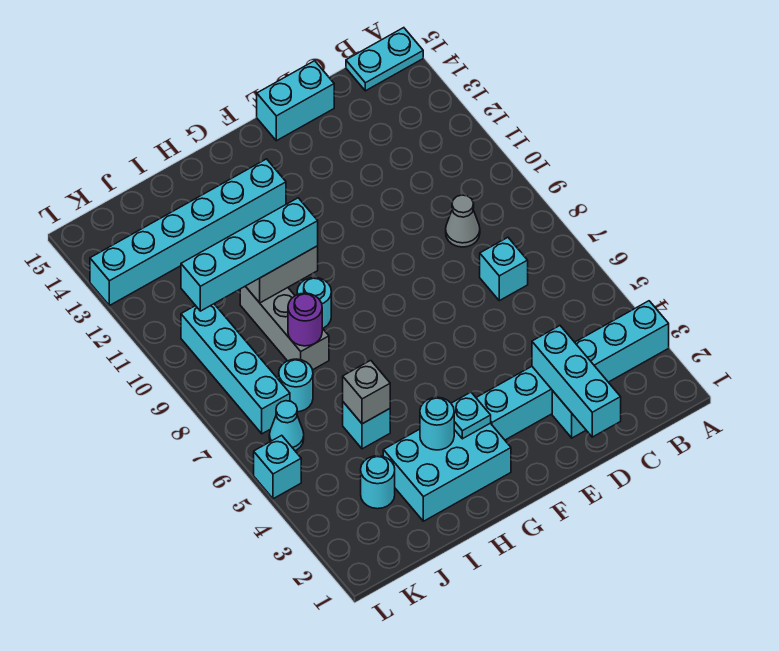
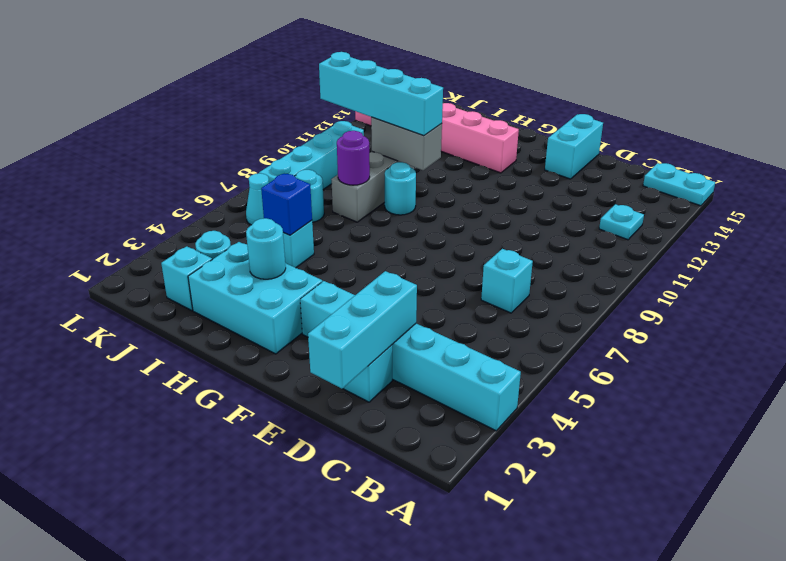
grey 1x1 cone [446,195,480,247] -> none
cyan 1x2 brick [257,61,334,141] -> cyan 1x2 brick turned to [545,114,603,179]
cyan 1x1 plate [451,392,491,439] -> cyan 1x1 plate moved to [599,204,644,240]
cyan 1x6 brick [90,159,286,306] -> pink 1x6 brick [355,103,519,173]
grey 1x1 brick [343,360,390,424] -> blue 1x1 brick [261,174,312,235]
cyan 1x1 brick [254,435,301,499] -> cyan 1x1 brick moved to [161,246,212,310]

